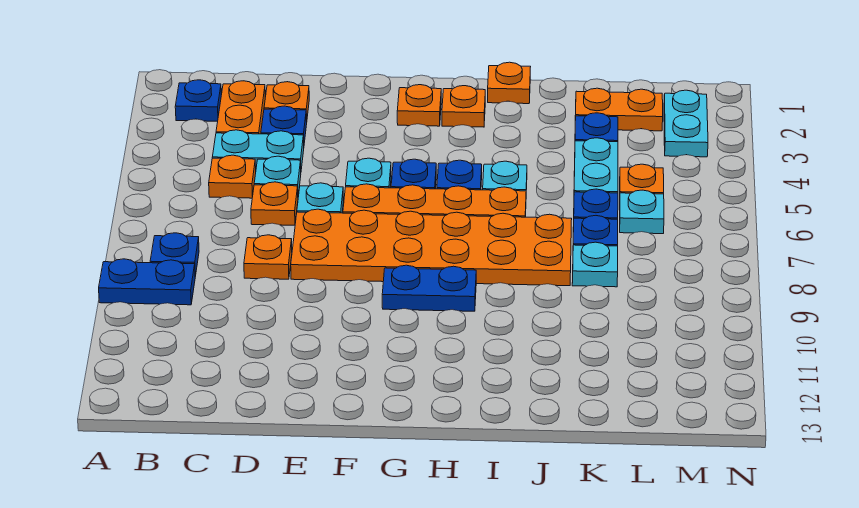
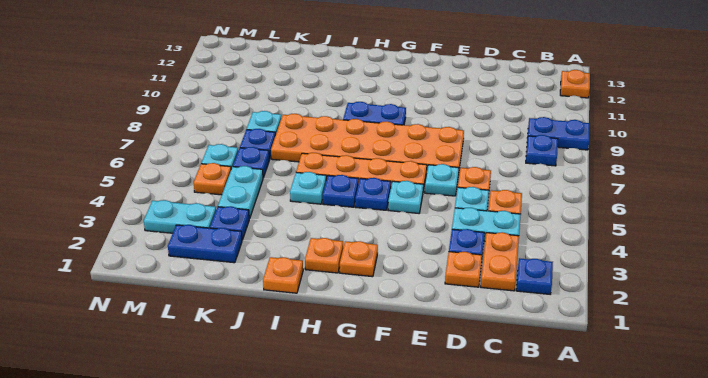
orange 1x1 plate [244,235,292,279] -> orange 1x1 plate moved to [560,70,590,98]
orange 1x2 plate [575,88,663,131] -> blue 1x2 plate [168,225,242,263]
cyan 1x2 plate [664,90,708,157] -> cyan 1x2 plate turned to [144,200,216,233]

